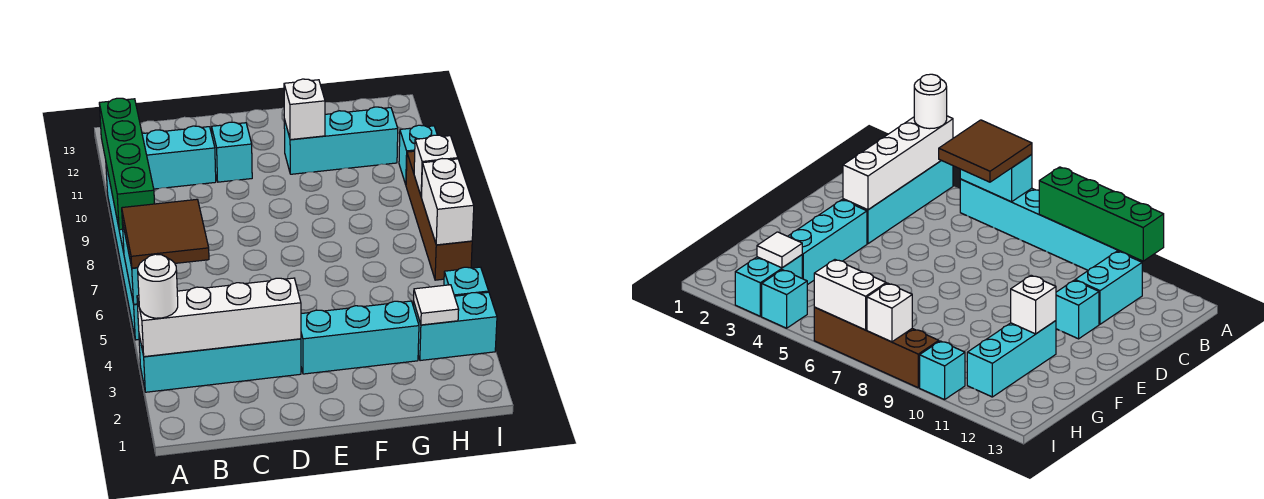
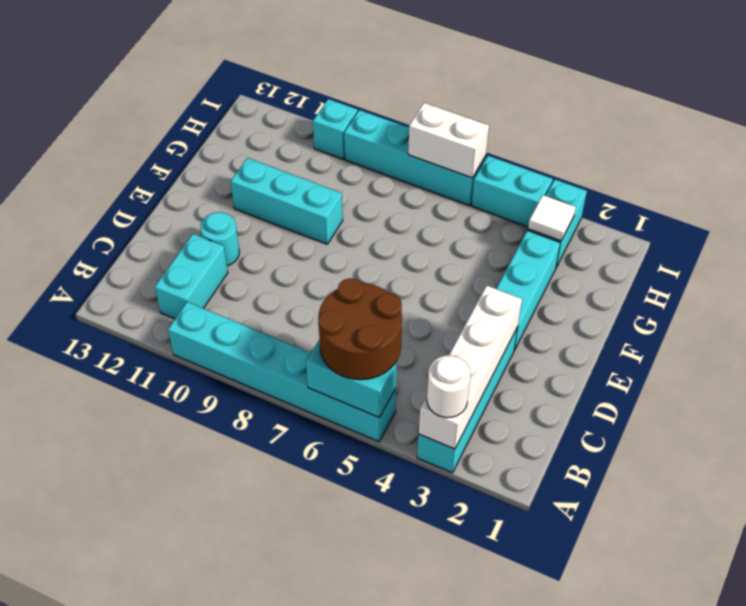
brown 2x2 tile [122,199,209,268] -> brown 2x2 round brick [318,278,402,380]
green 1x4 brick [99,98,155,230] -> none
cyan 1x1 brick [212,122,252,182] -> cyan 1x1 round brick [200,212,239,266]
cyan 1x3 brick [284,107,398,174] -> cyan 1x3 brick turned to [231,158,343,244]
white 1x1 brick [284,79,325,140] -> none
cyan 1x1 brick [444,267,489,296] -> cyan 1x2 brick [472,156,553,227]
brown 1x4 brick [406,151,472,280] -> cyan 1x4 brick [344,110,486,206]
white 1x1 brick [414,135,458,197] -> none

